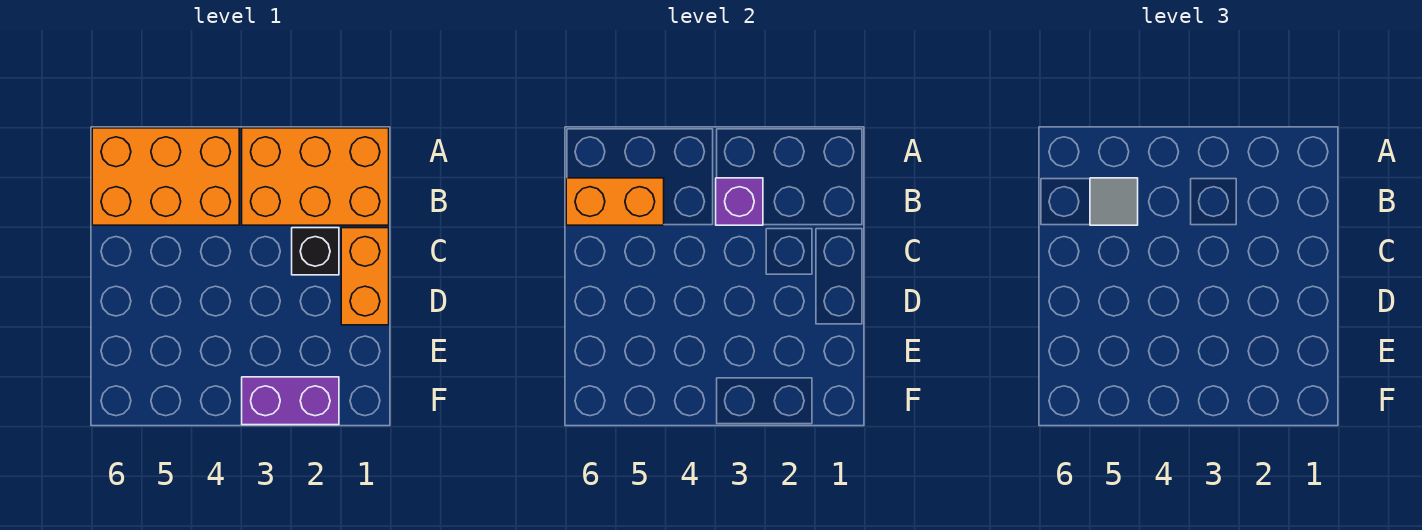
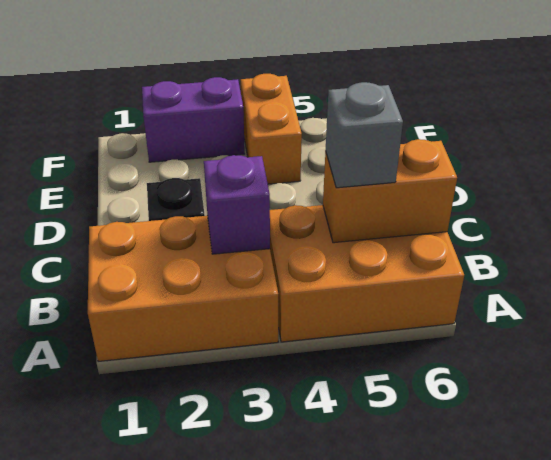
grey 1x1 tile [1090,178,1138,225] -> grey 1x1 brick [326,82,403,188]
orange 1x2 brick [341,228,389,325] -> orange 1x2 brick moved to [241,74,302,184]

